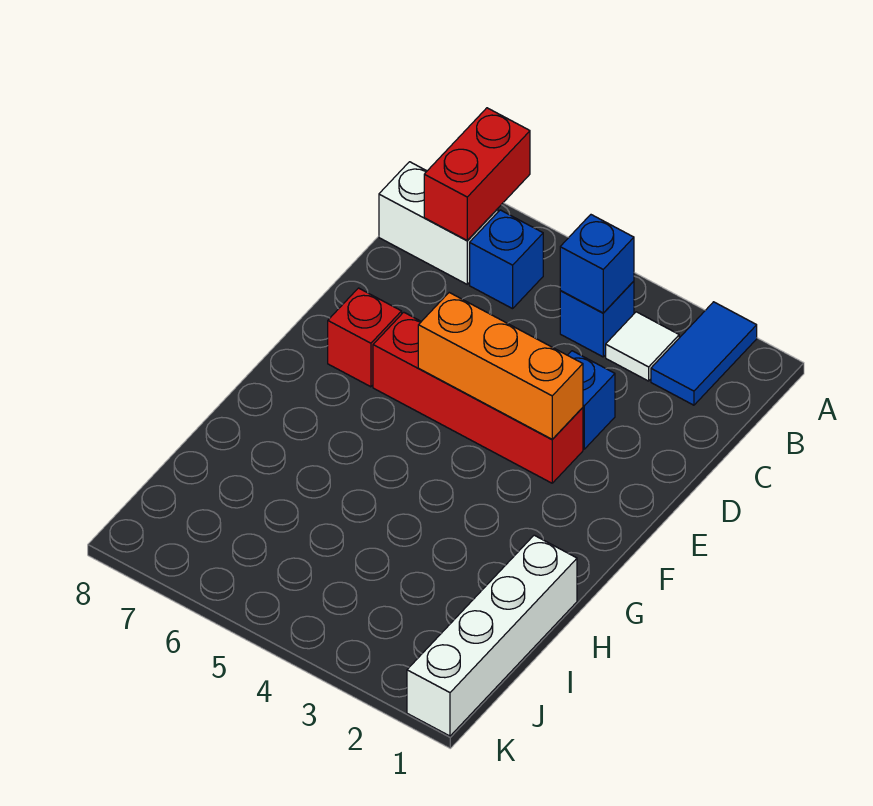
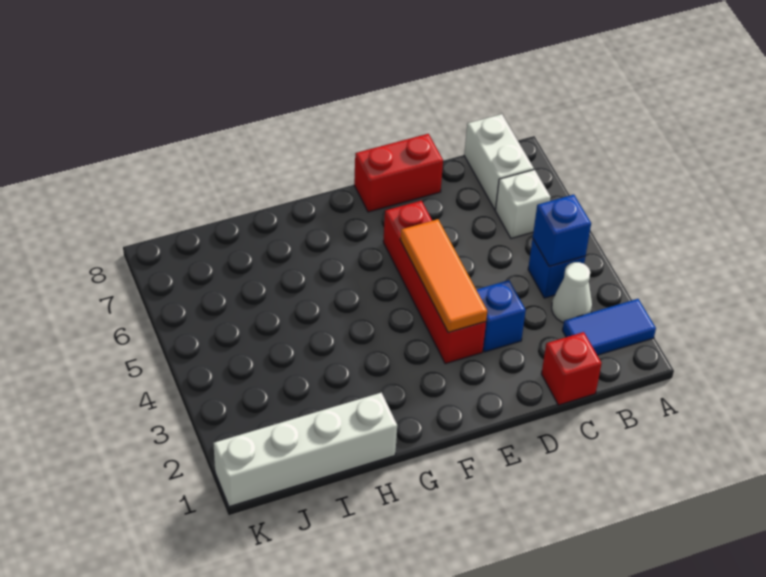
red 1x2 brick [424,108,530,241] -> red 1x2 brick moved to [354,134,443,212]
white 1x1 tile [606,312,679,381] -> white 1x1 cone [552,262,592,323]
blue 1x1 brick [470,210,543,309] -> white 1x1 brick [496,170,551,238]
orange 1x3 brick [418,293,583,439] -> orange 1x3 tile [400,219,487,332]
red 1x1 brick [328,288,402,387] -> red 1x1 brick moved to [541,332,602,405]

